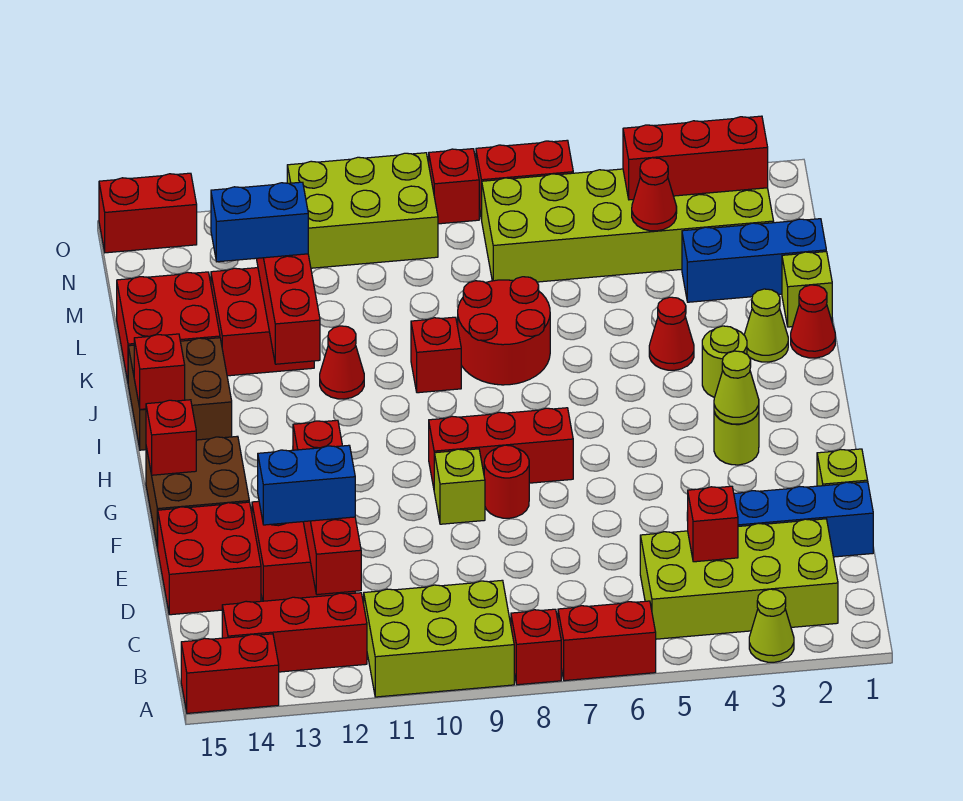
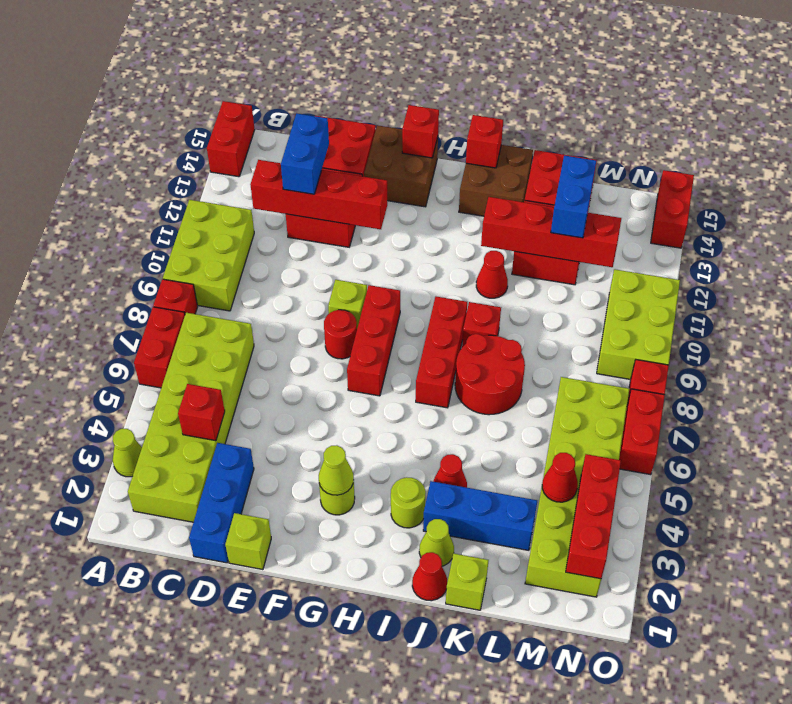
lime 2x4 brick [640,519,838,639] -> lime 2x6 brick [128,313,254,522]
red 1x3 brick [222,593,367,672] -> red 1x3 brick moved to [416,297,467,408]
blue 1x3 brick [682,219,826,302] -> blue 1x3 brick turned to [423,481,537,550]

